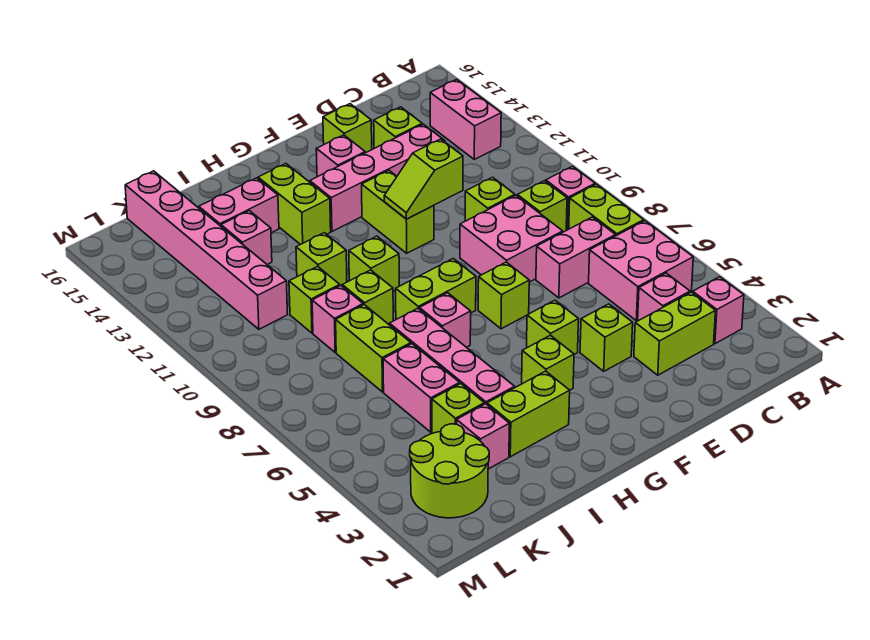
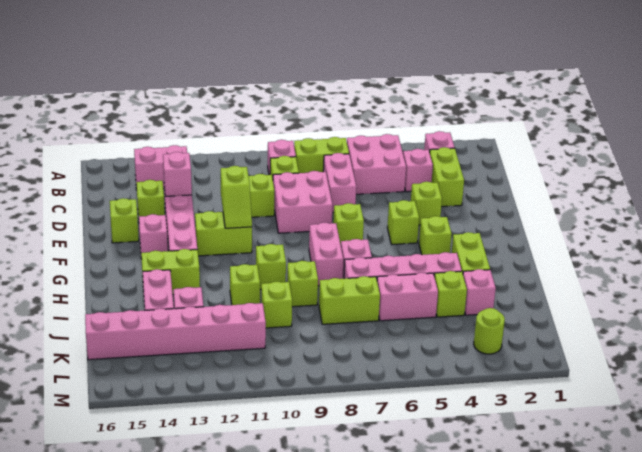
lime 1x2 brick [396,259,476,319] -> pink 1x2 brick [309,223,343,286]
pink 1x1 brick [312,285,363,352] -> pink 1x1 brick moved to [163,152,192,196]
lime 2x2 round brick [410,424,489,518] -> lime 1x1 round brick [474,308,505,354]

